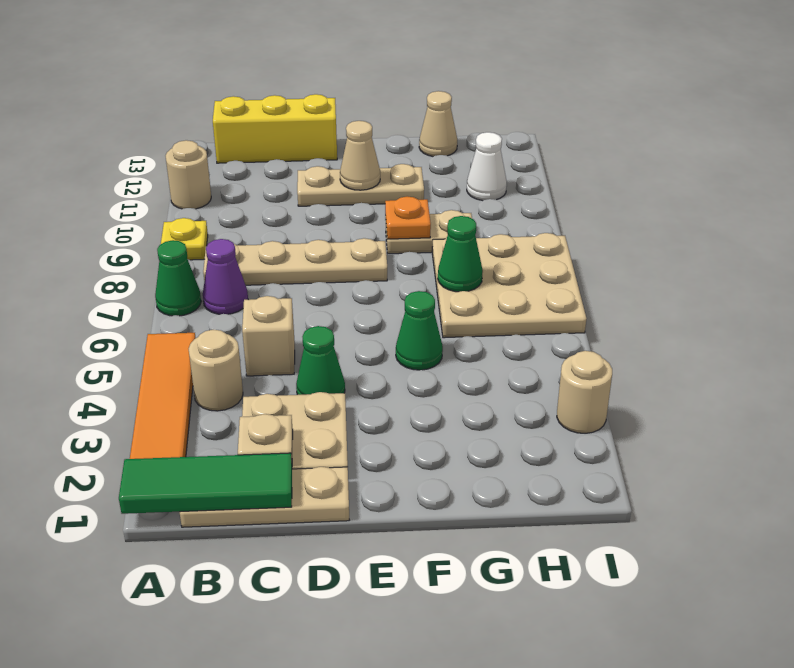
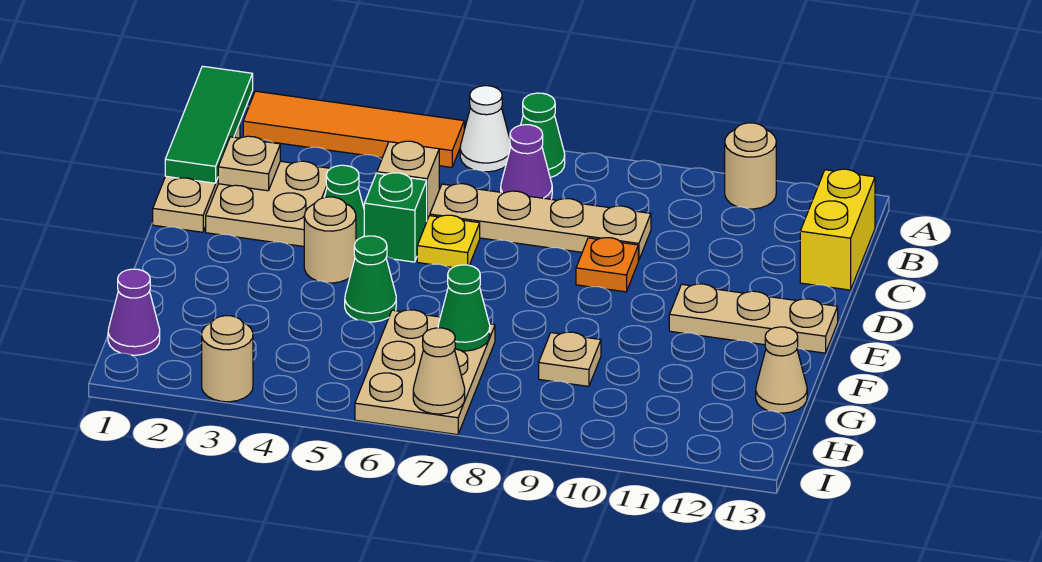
yellow 1x1 plate [161,218,208,260] -> yellow 1x1 plate moved to [417,215,480,268]
tan 1x1 round brick [189,330,243,411] -> tan 1x1 round brick moved to [304,197,356,283]
tan 1x4 plate [203,238,387,285] -> tan 1x4 plate turned to [430,184,651,260]
yellow 1x3 brick [213,94,337,163] -> yellow 1x2 brick [800,169,875,290]
none -> green 1x1 brick [364,173,427,262]
tan 1x3 plate [297,164,424,206] -> tan 1x3 plate turned to [669,284,838,353]
tan 1x1 cone [340,121,380,190] -> tan 1x1 cone moved to [413,328,465,414]
tan 1x2 plate [385,210,472,254] -> tan 1x1 plate [539,332,601,386]
orange 1x1 plate [385,196,431,239] -> orange 1x1 plate moved to [576,238,638,292]
tan 3x3 plate [432,233,586,338] -> tan 2x3 plate [355,310,495,435]
none -> purple 1x1 cone [108,269,160,355]
white 1x1 cone [467,132,507,201] -> white 1x1 cone moved to [460,86,511,172]

